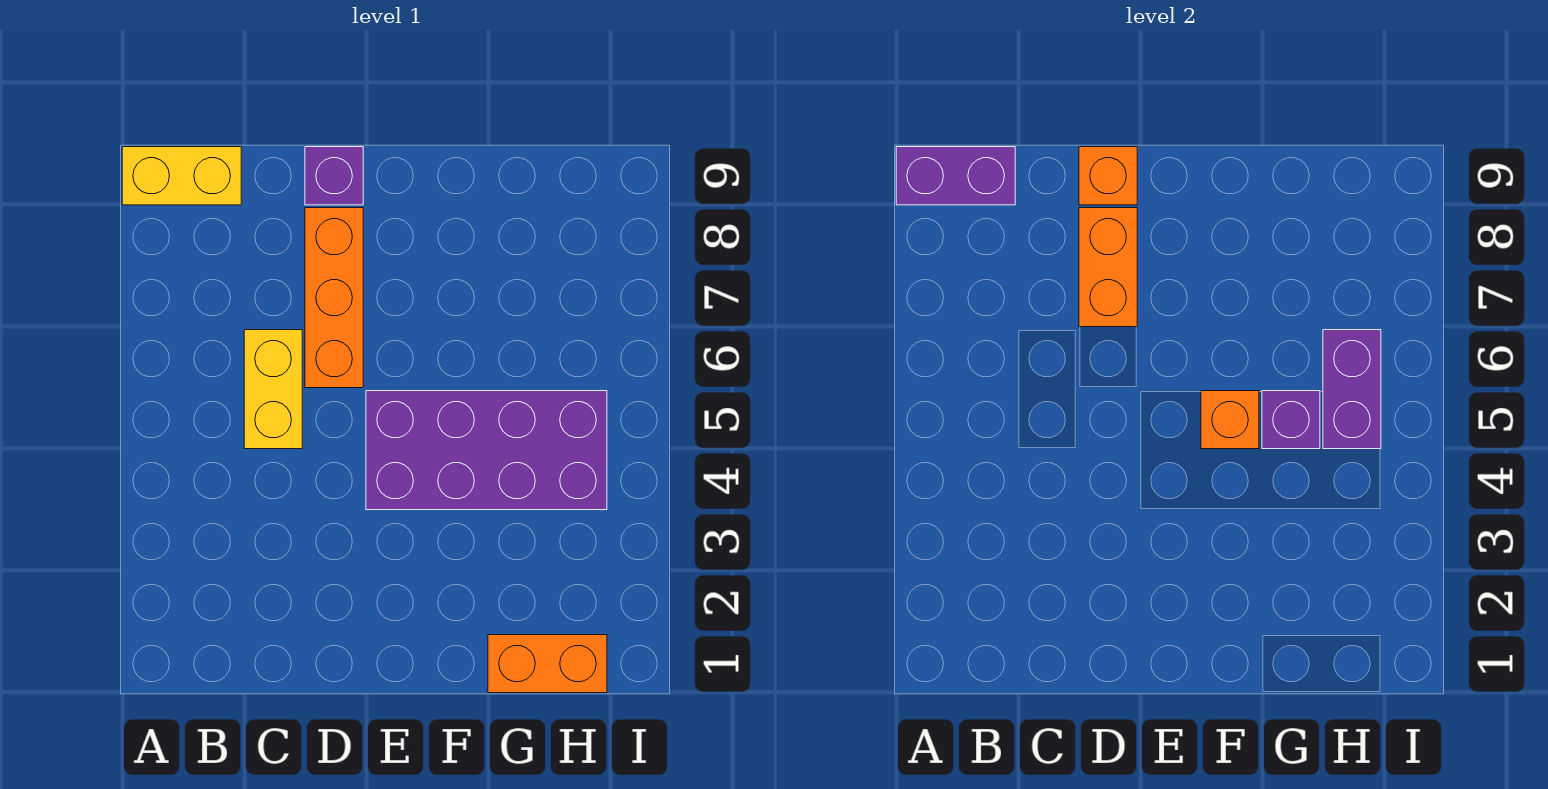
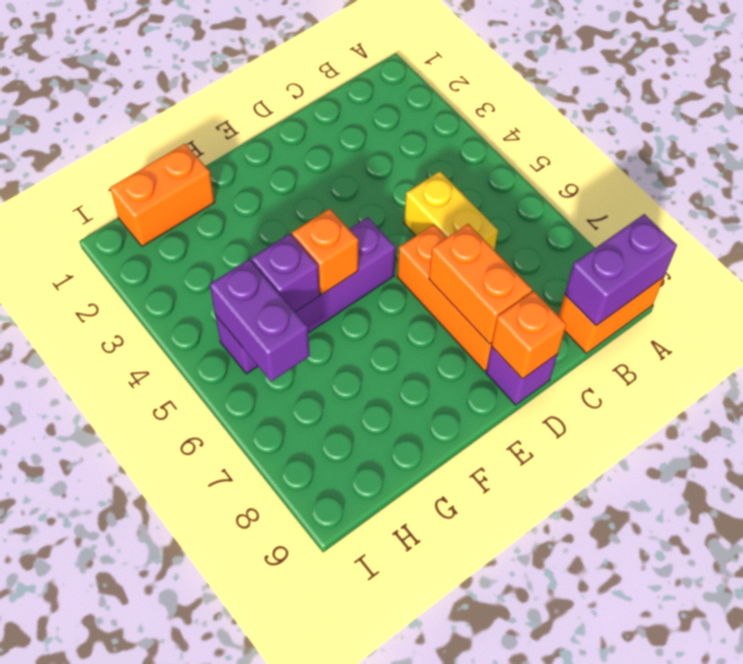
yellow 1x2 brick [122,147,241,205] -> orange 1x2 brick [559,277,664,353]
purple 2x4 brick [366,391,607,510] -> purple 1x4 brick [215,217,396,374]

